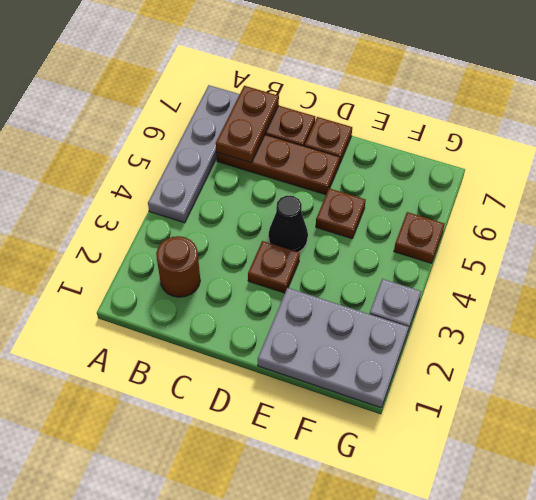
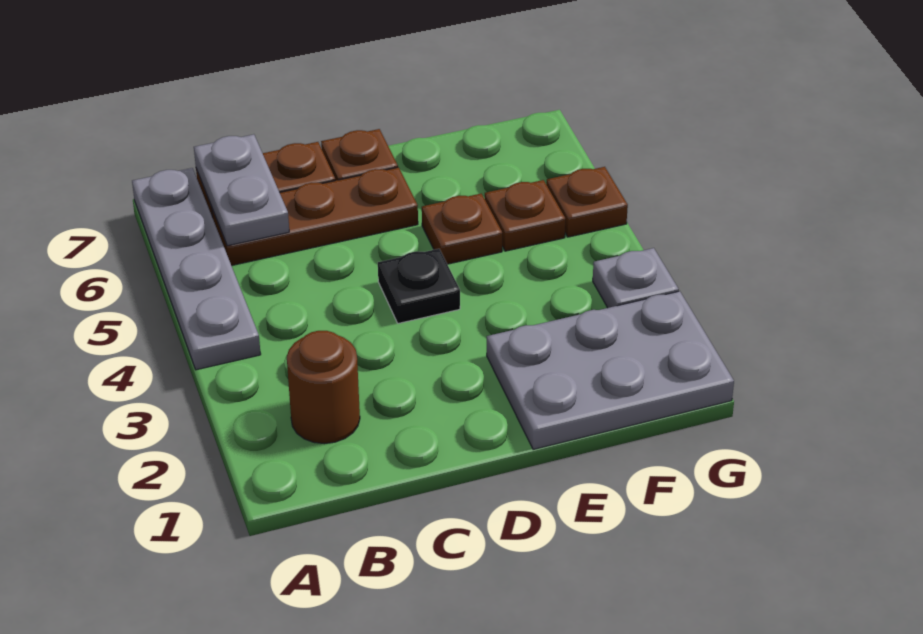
brown 1x2 plate [216,86,279,163] -> grey 1x2 plate [194,134,289,246]
brown 1x1 plate [248,241,300,293] -> brown 1x1 plate moved to [485,180,565,251]
black 1x1 cone [269,196,308,252] -> black 1x1 plate [378,249,460,323]

